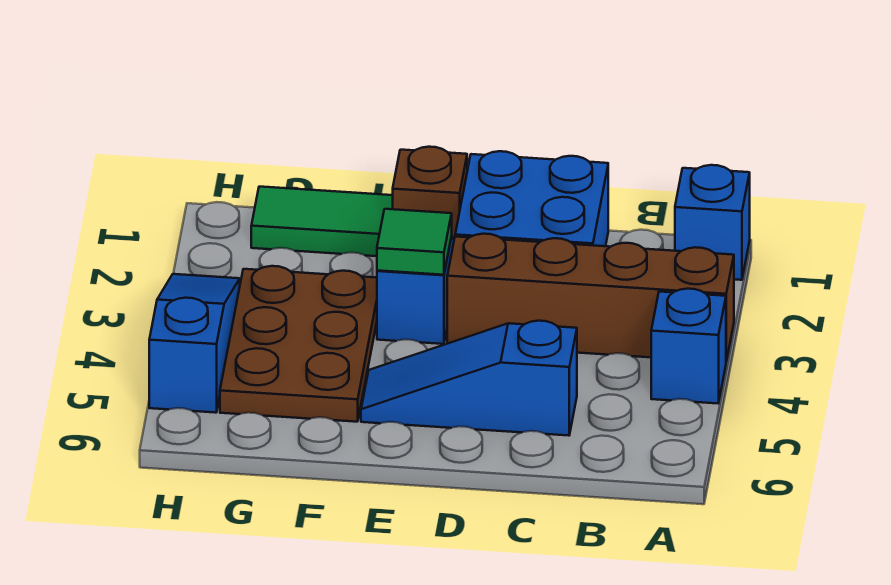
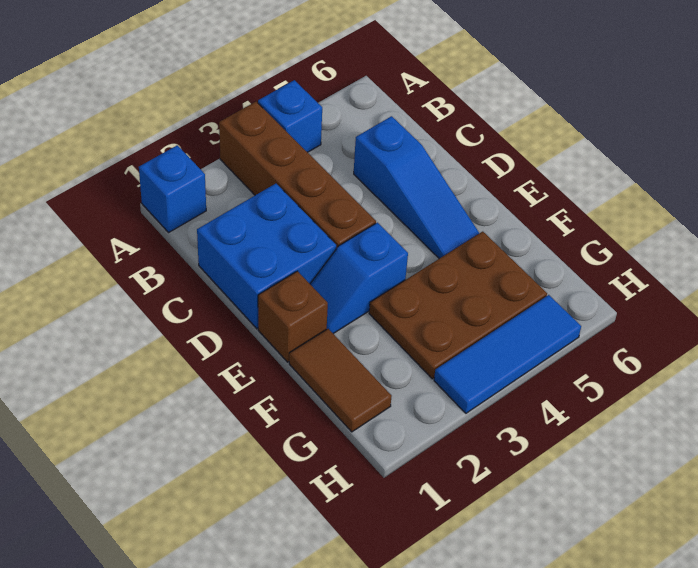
green 1x1 tile [377,209,452,275] -> none
green 1x2 tile [251,187,393,256] -> brown 1x2 tile [289,329,392,432]
blue 1x3 slope [149,274,240,413] -> blue 1x3 tile [434,295,581,413]

